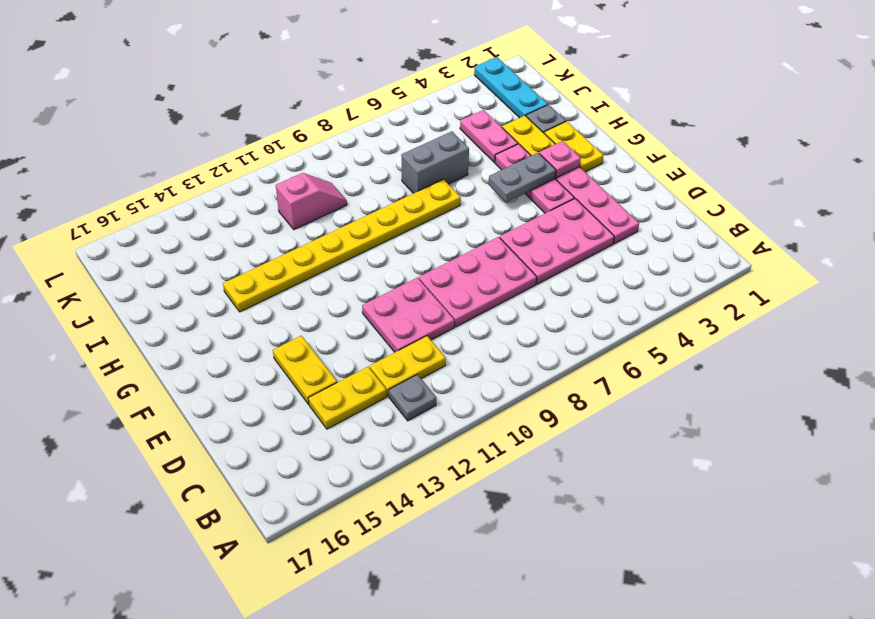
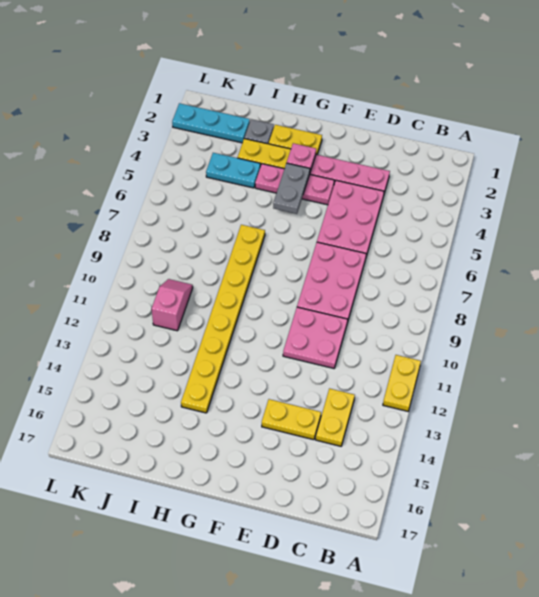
grey 1x1 plate [389,375,436,421] -> none
yellow 1x2 plate [370,336,446,396] -> yellow 1x2 plate moved to [383,355,421,411]
pink 1x2 plate [460,110,518,162] -> cyan 1x2 plate [206,153,260,188]
grey 1x2 brick [401,131,469,193] -> none

